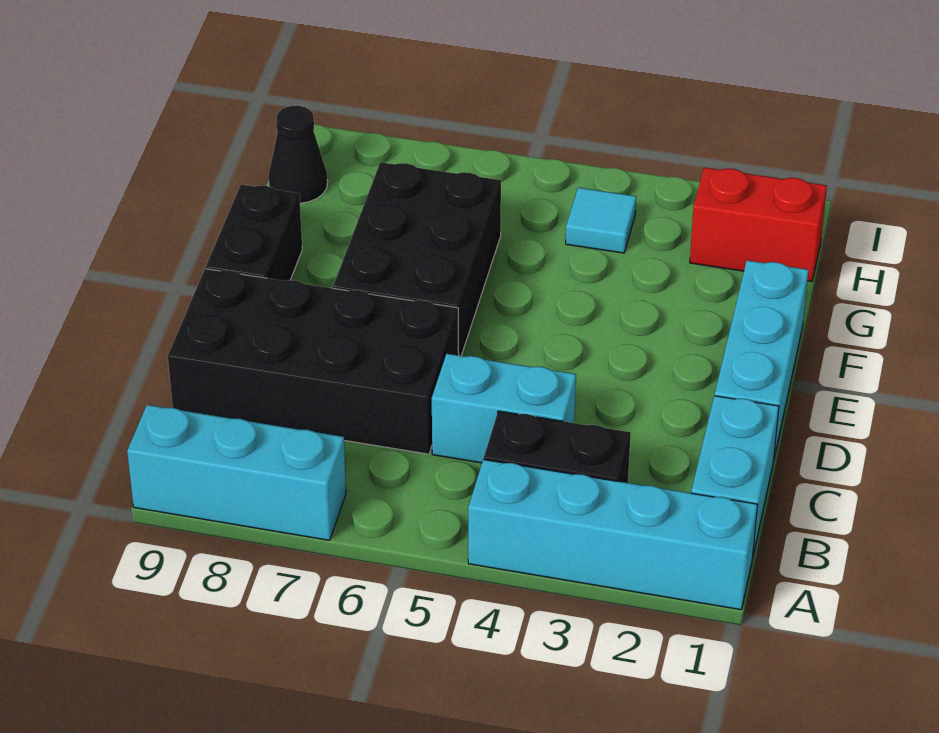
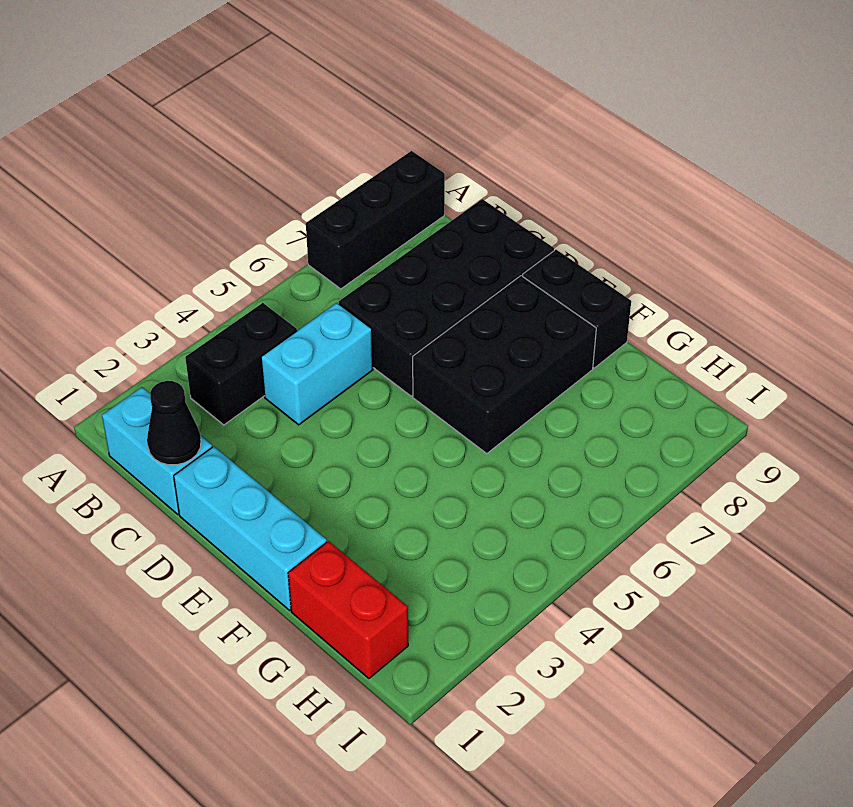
cyan 1x4 brick [468,459,758,610] -> none
cyan 1x3 brick [127,405,346,540] -> black 1x3 brick [306,151,445,289]
black 2x3 brick [333,162,501,356] -> black 2x3 brick turned to [413,276,596,454]
red 1x2 brick [690,168,827,281] -> red 1x2 brick turned to [288,541,408,678]
cyan 1x1 tile [566,188,636,253] -> none
black 1x1 cone [268,106,328,203] -> black 1x1 cone moved to [147,381,201,465]

